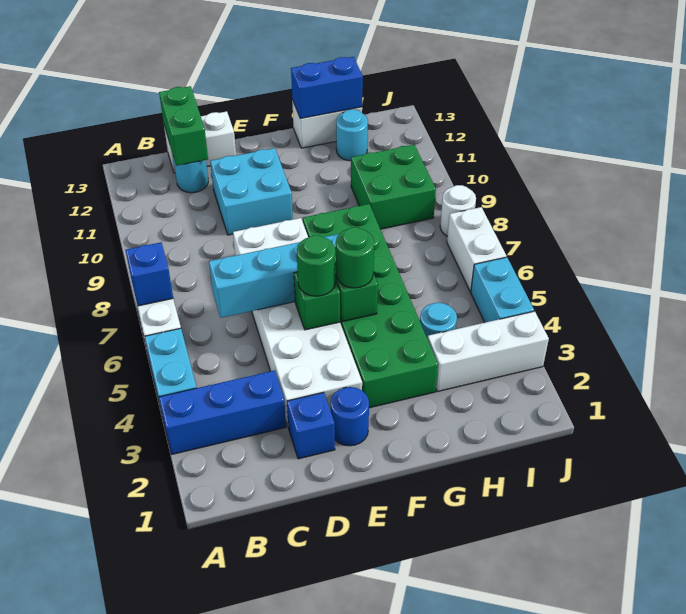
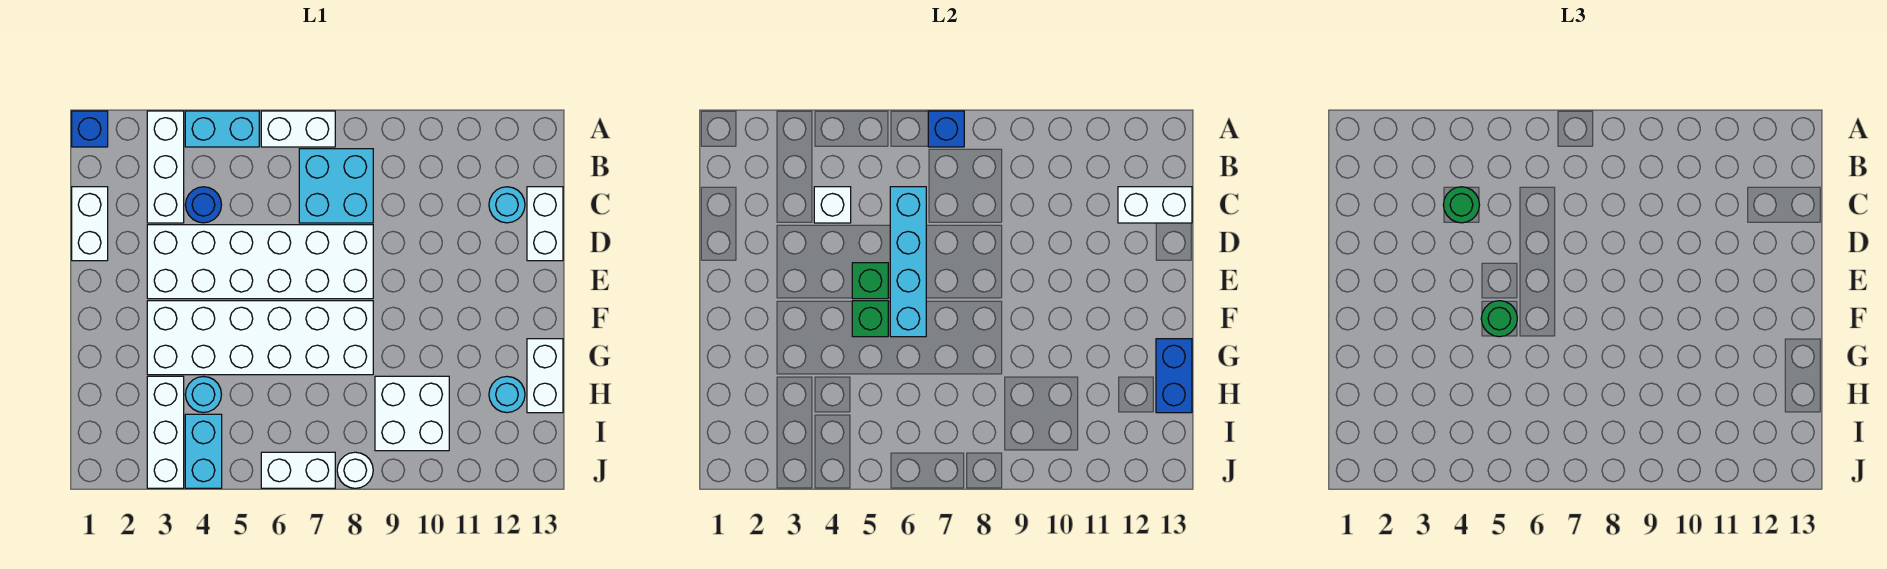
blue 1x3 brick [159,370,286,454] -> white 1x3 brick [147,111,184,223]
none -> white 1x2 brick [72,187,108,261]
none -> white 1x1 brick [814,187,851,223]
green 1x2 brick [159,86,208,166] -> white 1x2 brick [1118,187,1192,223]
blue 1x1 brick [287,392,335,459] -> blue 1x1 brick moved to [72,111,108,147]
cyan 2x2 brick [210,148,293,235] -> cyan 2x2 brick moved to [299,149,373,223]
blue 1x1 round brick [330,387,369,446] -> blue 1x1 round brick moved to [185,187,221,223]
green 1x1 round brick [297,236,336,296] -> green 1x1 round brick moved to [1443,187,1479,223]
green 2x6 brick [303,204,438,408] -> white 2x6 brick [147,301,373,375]
green 2x2 brick [351,145,436,229] -> white 2x2 brick [375,376,449,451]
cyan 1x2 brick [471,257,534,322] -> cyan 1x2 brick turned to [185,414,222,488]

